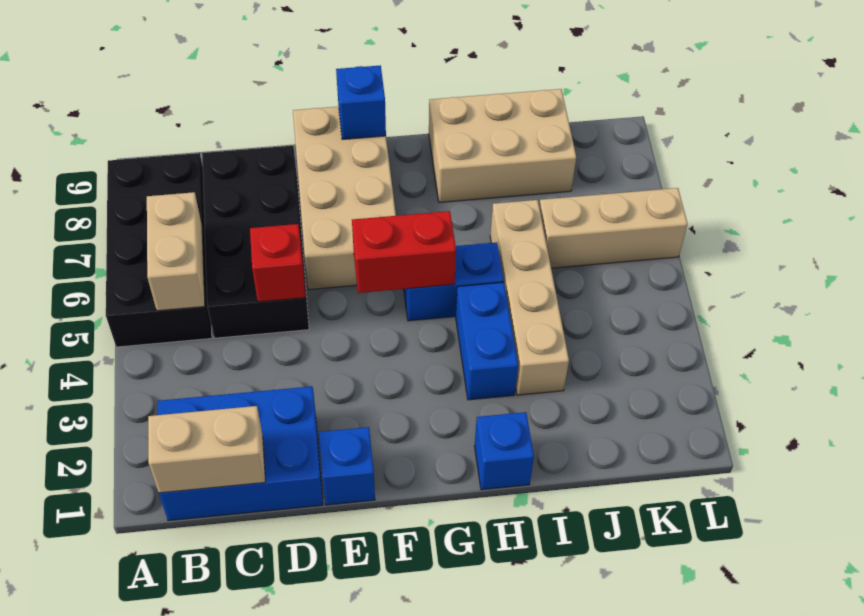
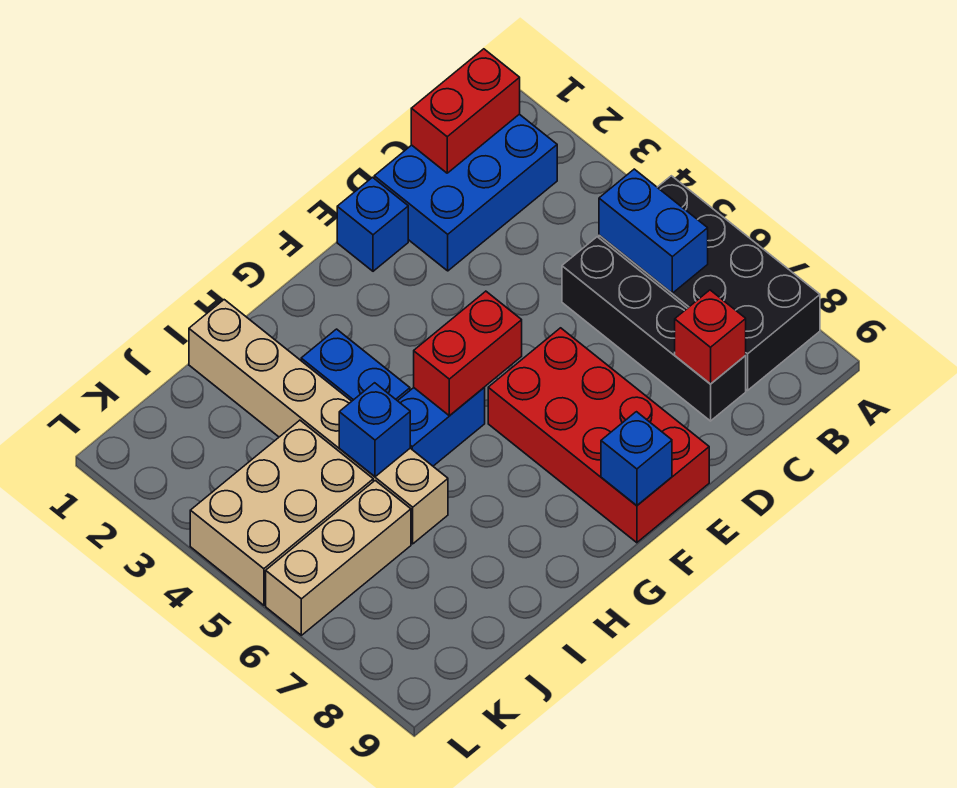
tan 1x2 brick [148,406,265,493] -> red 1x2 brick [411,49,520,173]
tan 1x2 brick [147,192,205,311] -> blue 1x2 brick [599,169,708,293]
black 2x4 brick [202,146,309,338] -> black 1x4 brick [562,237,746,421]
red 1x1 brick [250,224,305,302] -> red 1x1 brick moved to [675,290,746,384]
tan 2x4 brick [293,107,396,290] -> red 2x4 brick [488,328,709,543]
blue 1x1 brick [475,412,534,490] -> blue 1x1 brick moved to [339,383,410,477]
tan 2x3 brick [429,89,576,202] -> tan 2x3 brick moved to [190,420,373,605]
tan 1x4 brick [490,200,569,395] -> tan 1x6 brick [189,300,448,544]

